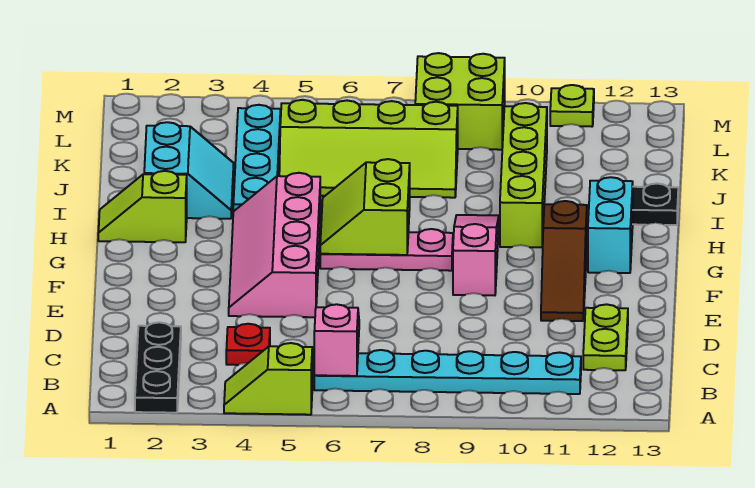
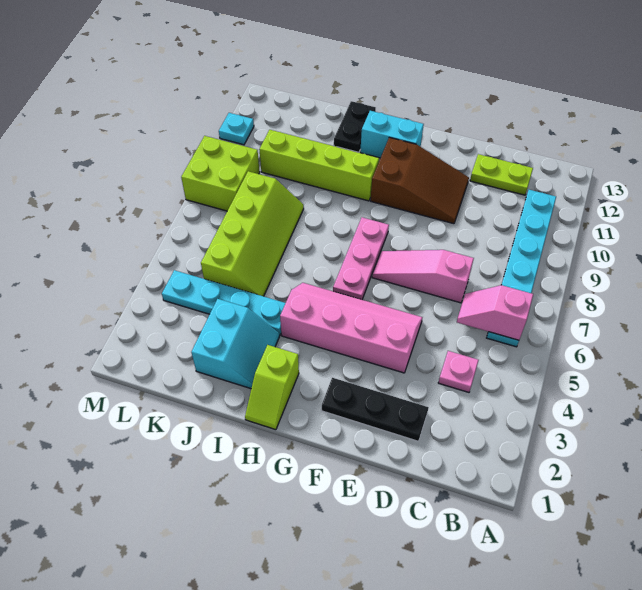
black 1x3 plate [135,322,181,413] -> black 1x3 plate moved to [322,378,429,441]
lime 1x2 slope [224,343,312,415] -> none
red 1x1 plate [226,324,270,365] -> pink 1x1 plate [438,351,479,392]
pink 2x4 slope [229,173,320,317] -> pink 2x4 slope turned to [280,283,422,373]
brown 1x3 slope [541,201,587,321] -> brown 2x3 slope [370,137,469,224]
pink 1x3 slope [453,215,499,295] -> pink 1x3 slope moved to [372,250,474,303]
lime 2x2 slope [320,159,410,255] -> none
cyan 2x2 slope [144,122,234,219] -> cyan 2x2 slope turned to [191,299,280,389]
lime 1x1 plate [550,85,594,127] -> cyan 1x1 plate [219,113,254,145]

